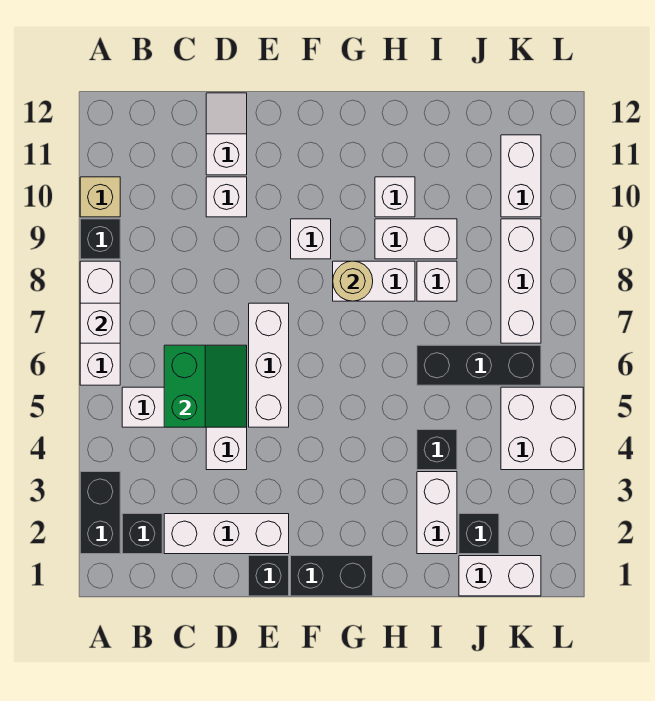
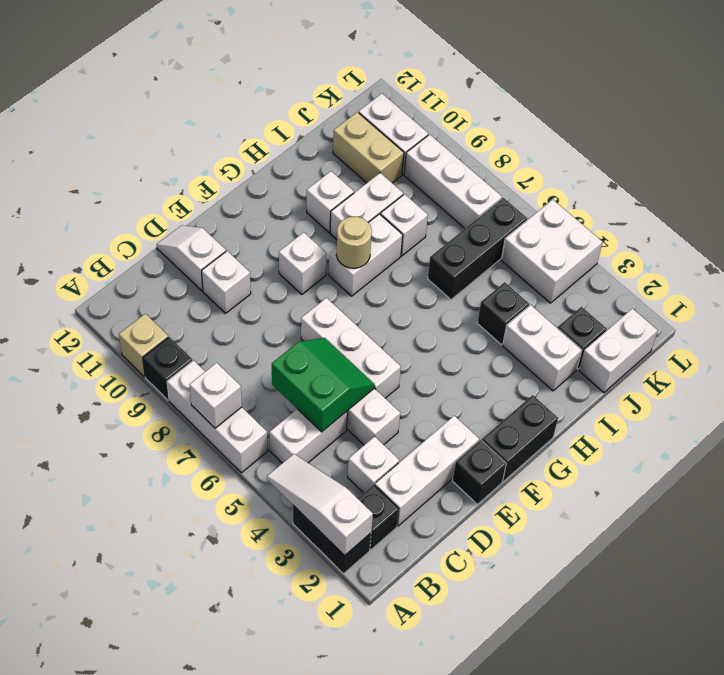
none -> white 1x3 slope [267,454,373,556]
none -> white 1x1 brick [348,436,400,493]
none -> tan 1x2 brick [333,112,404,183]

